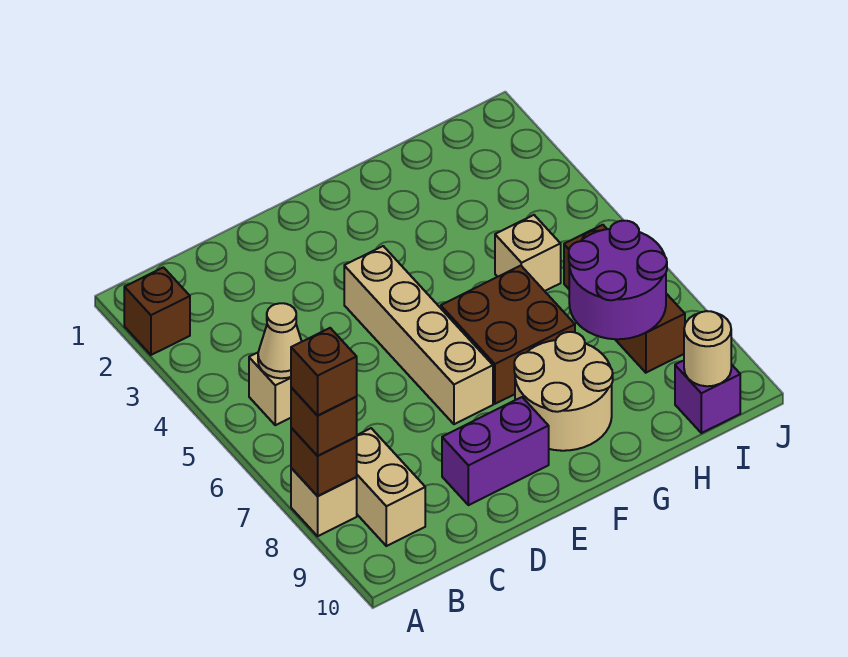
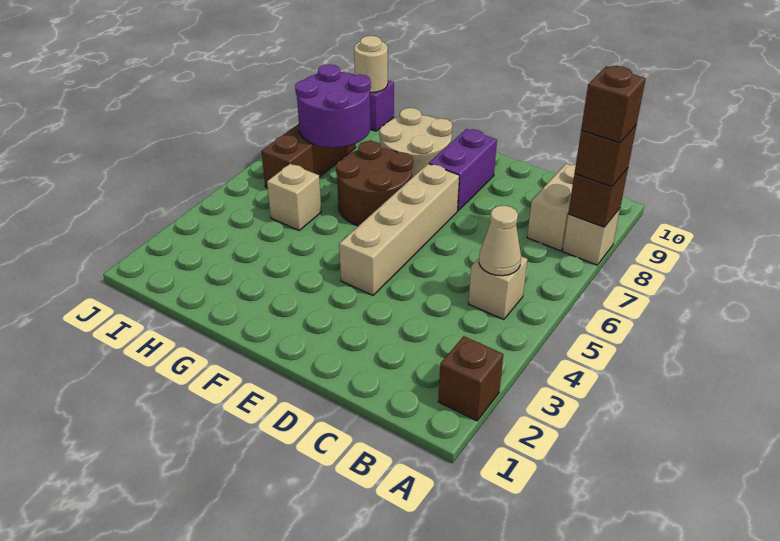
purple 1x2 brick [442,397,549,505] -> purple 1x2 brick turned to [429,129,497,211]
brown 2x2 brick [441,266,575,404] -> brown 2x2 round brick [336,141,413,226]

